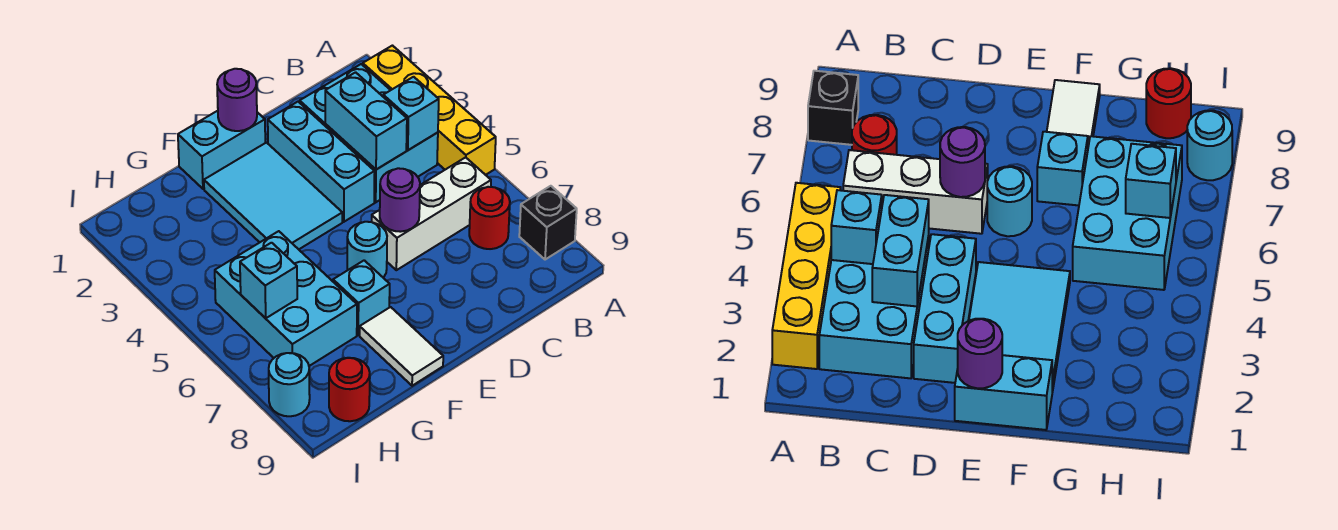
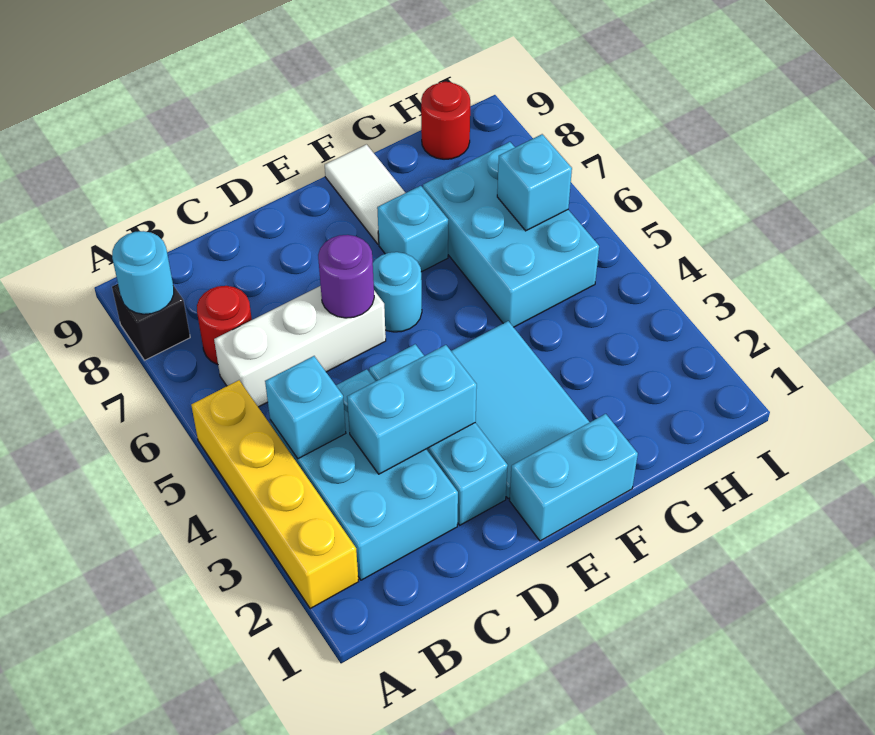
cyan 1x2 brick [325,72,407,170] -> cyan 1x2 brick turned to [347,345,477,474]
purple 1x1 round brick [217,69,257,131] -> none
cyan 1x1 round brick [269,353,310,416] -> cyan 1x1 round brick moved to [112,231,174,314]

